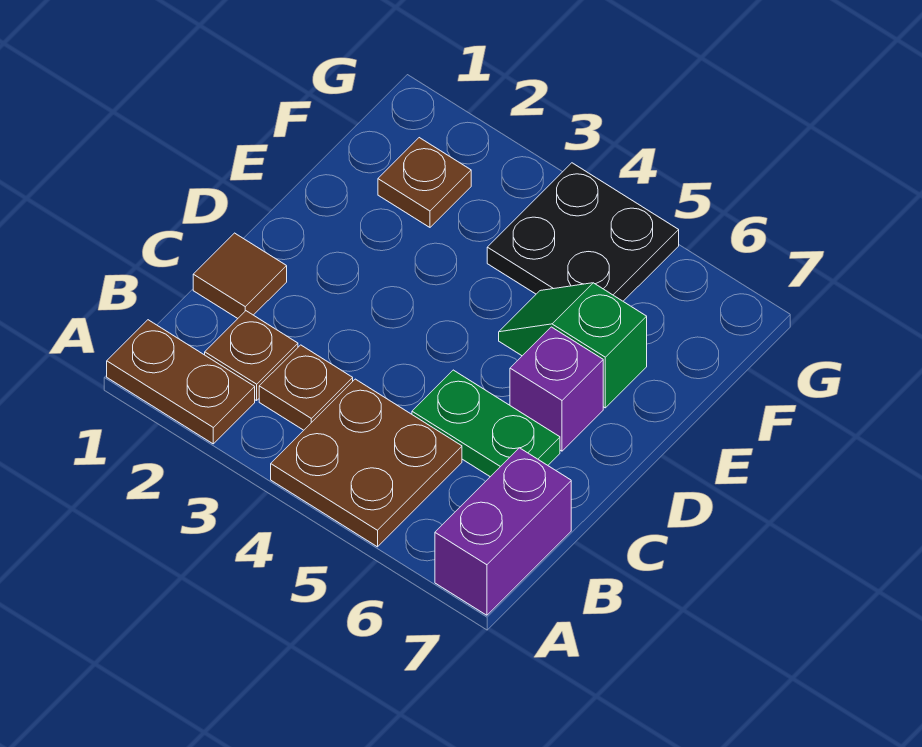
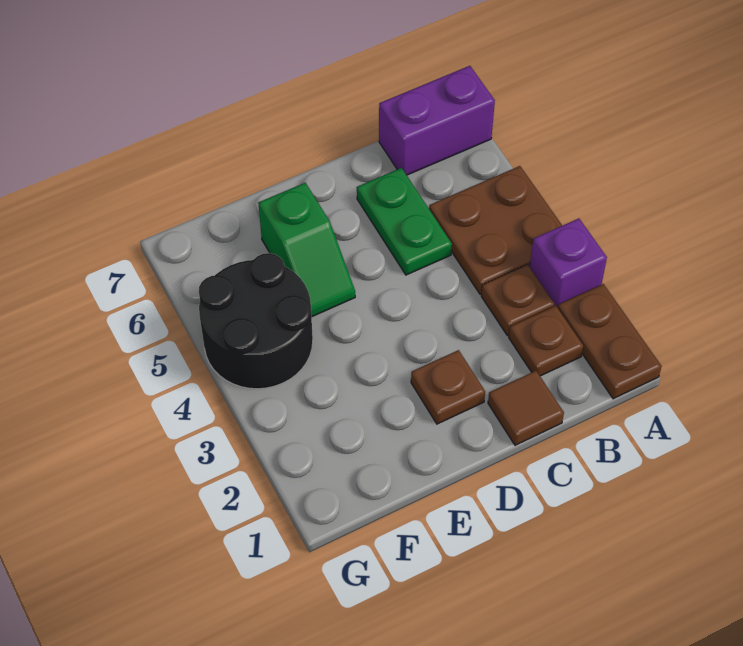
purple 1x1 brick [510,327,603,451] -> purple 1x1 brick moved to [530,219,607,308]
brown 1x1 plate [378,138,471,227] -> brown 1x1 plate moved to [411,350,485,424]
black 2x2 plate [487,163,679,301] -> black 2x2 round brick [199,253,313,389]

